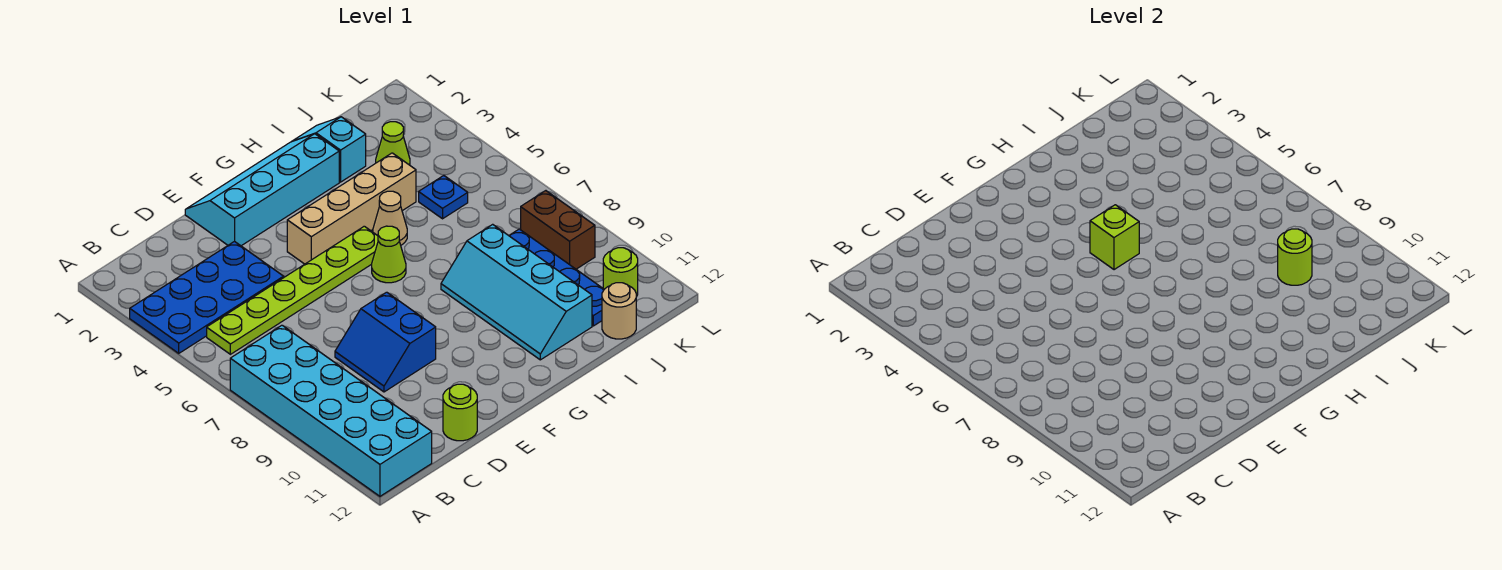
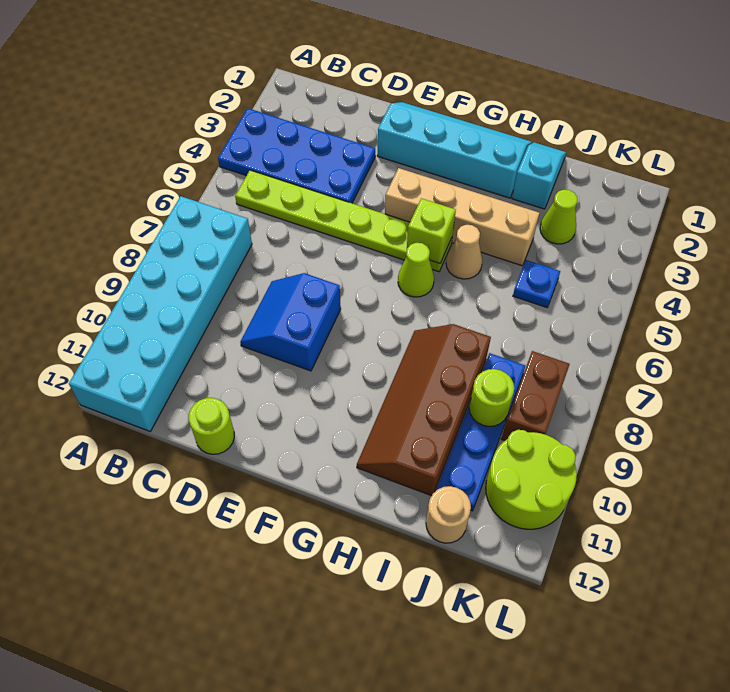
cyan 2x4 slope [441,224,592,360] -> brown 2x4 slope [357,324,491,496]
lime 1x1 round brick [603,248,638,297] -> lime 2x2 round brick [486,430,577,529]

